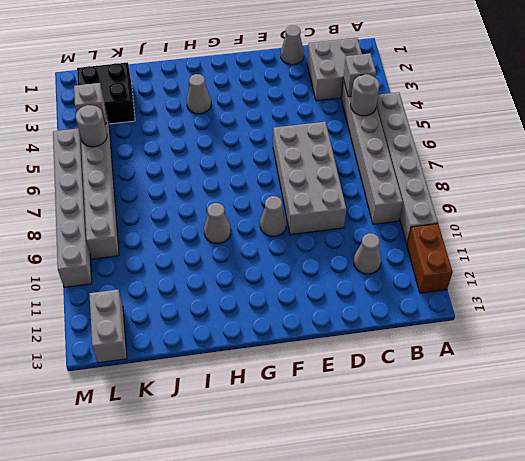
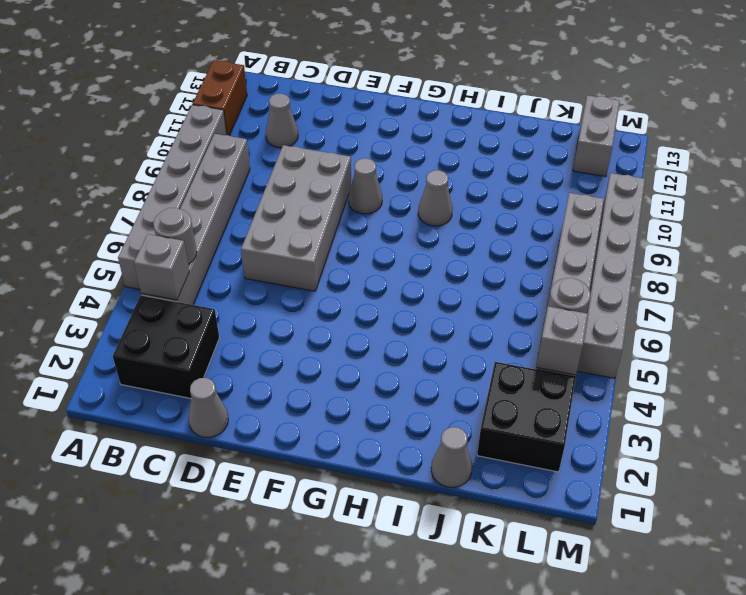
grey 2x2 brick [307,38,362,101] -> black 2x2 brick [113,295,219,398]
grey 1x1 cone [187,74,211,114] -> grey 1x1 cone moved to [431,427,472,488]

